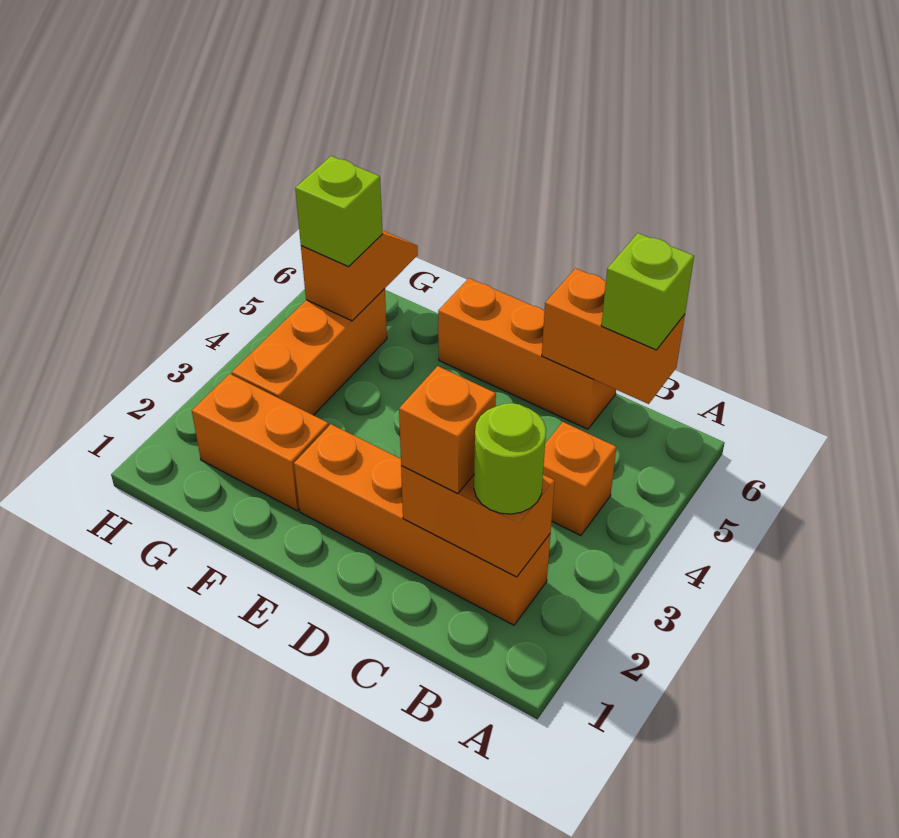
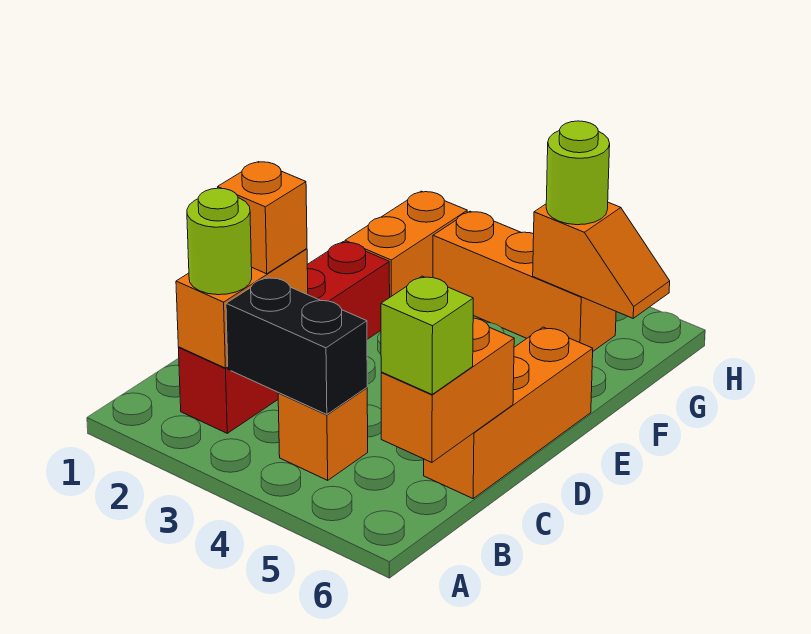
orange 1x4 brick [294,424,550,625] -> red 1x4 brick [179,242,390,433]
none -> black 1x2 brick [226,277,367,414]
lime 1x1 brick [295,156,383,267] -> lime 1x1 round brick [546,121,610,225]

